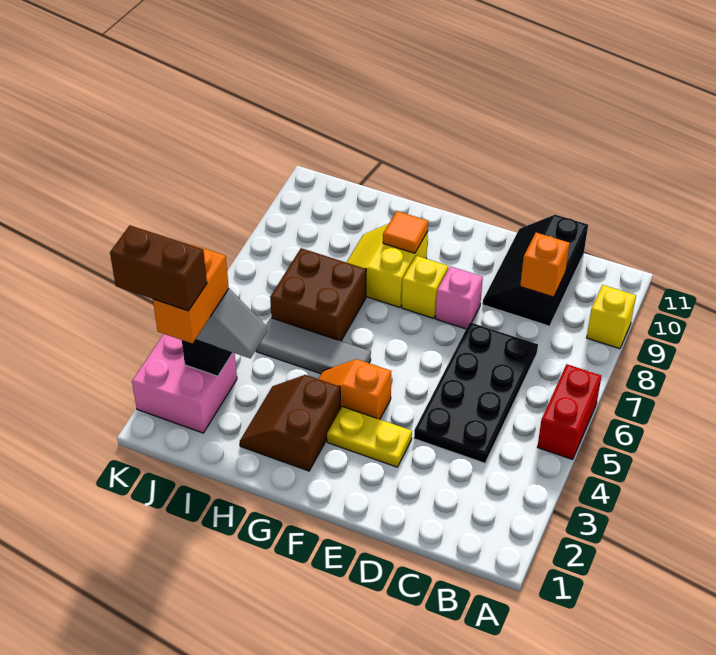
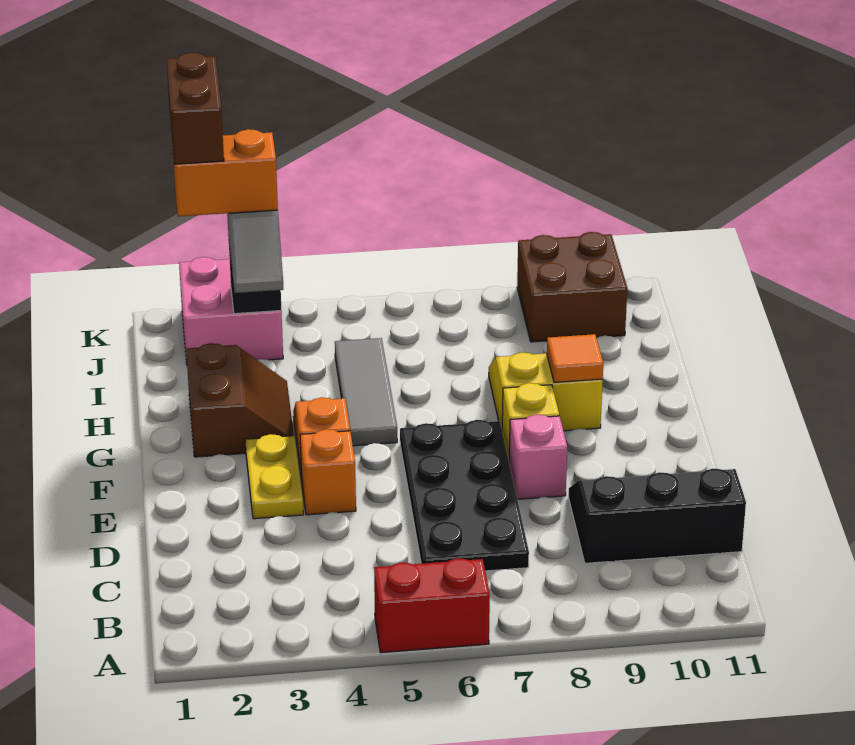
yellow 1x1 brick [586,285,636,349] -> none
black 2x4 plate [414,322,538,463] -> black 2x4 plate turned to [400,420,529,571]
orange 1x1 brick [520,233,569,297] -> orange 1x1 brick moved to [300,429,356,515]
brown 2x2 slope [240,375,340,471] -> brown 2x2 slope turned to [186,343,294,457]
brown 2x2 brick [270,248,366,341] -> brown 2x2 brick moved to [517,232,627,342]

